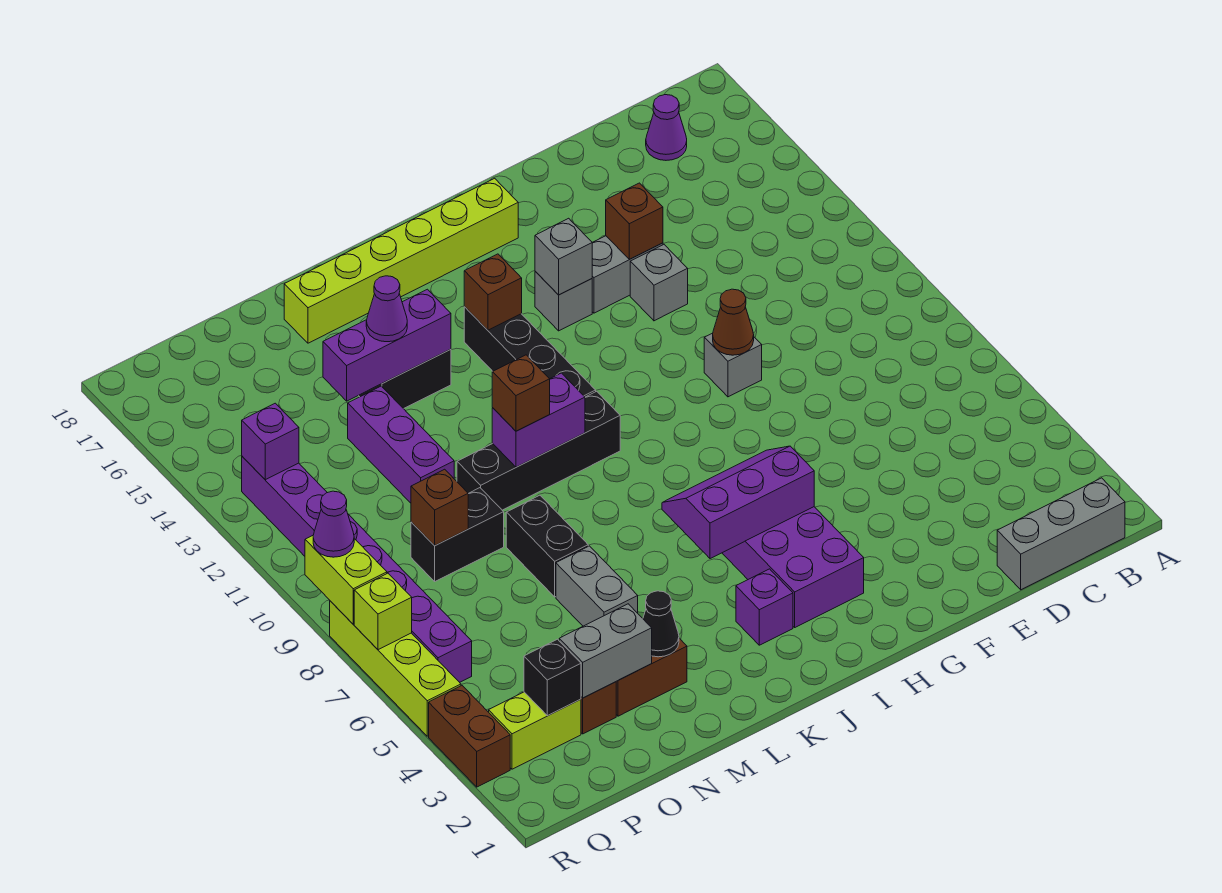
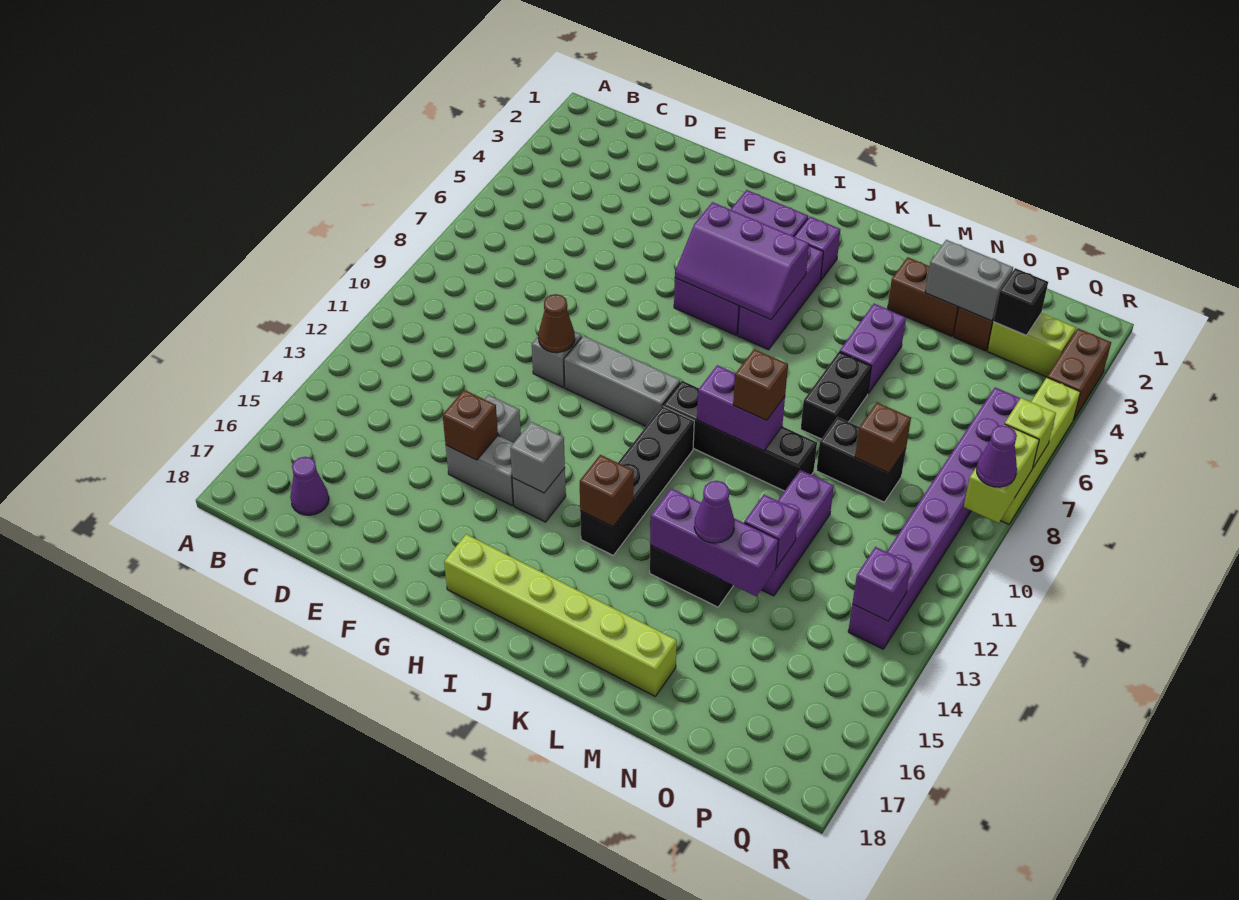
grey 1x3 brick [997,478,1125,590] -> grey 1x3 brick moved to [564,336,680,426]
none -> purple 1x3 brick [738,246,823,350]
black 1x1 cone [643,591,679,657] -> none
grey 1x2 brick [556,546,638,626] -> purple 1x2 brick [840,304,906,394]
none -> purple 1x1 brick [744,495,799,567]

